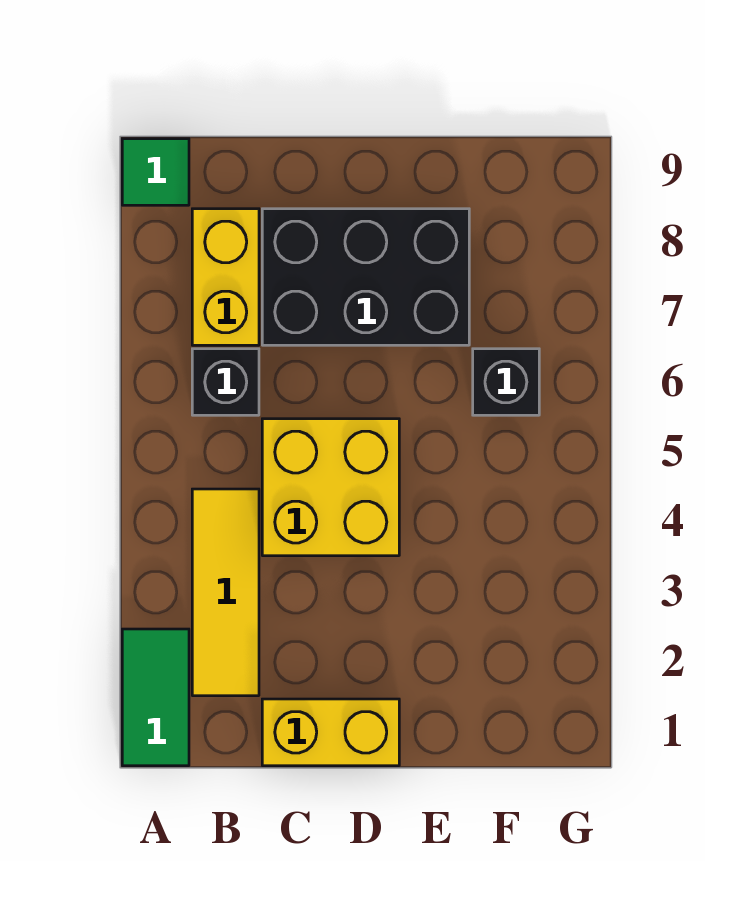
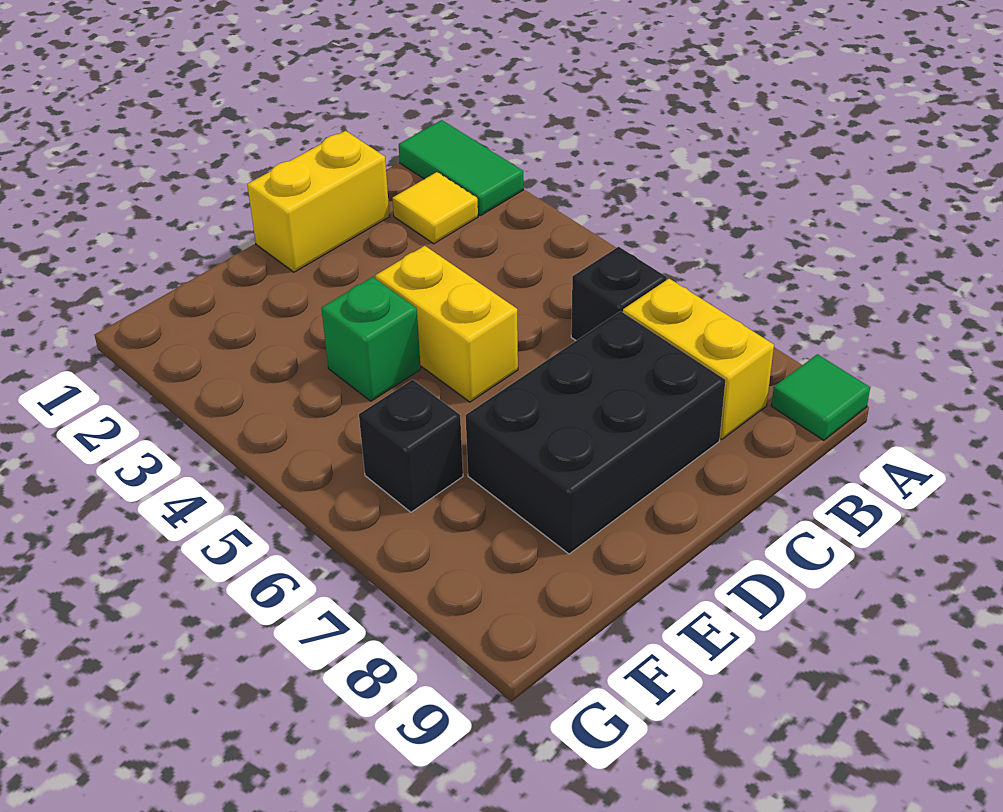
yellow 1x3 tile [192,489,259,696] -> yellow 1x1 tile [392,172,478,244]
yellow 2x2 brick [262,419,399,556] -> yellow 1x2 brick [375,246,518,402]
none -> green 1x1 brick [321,277,421,401]

